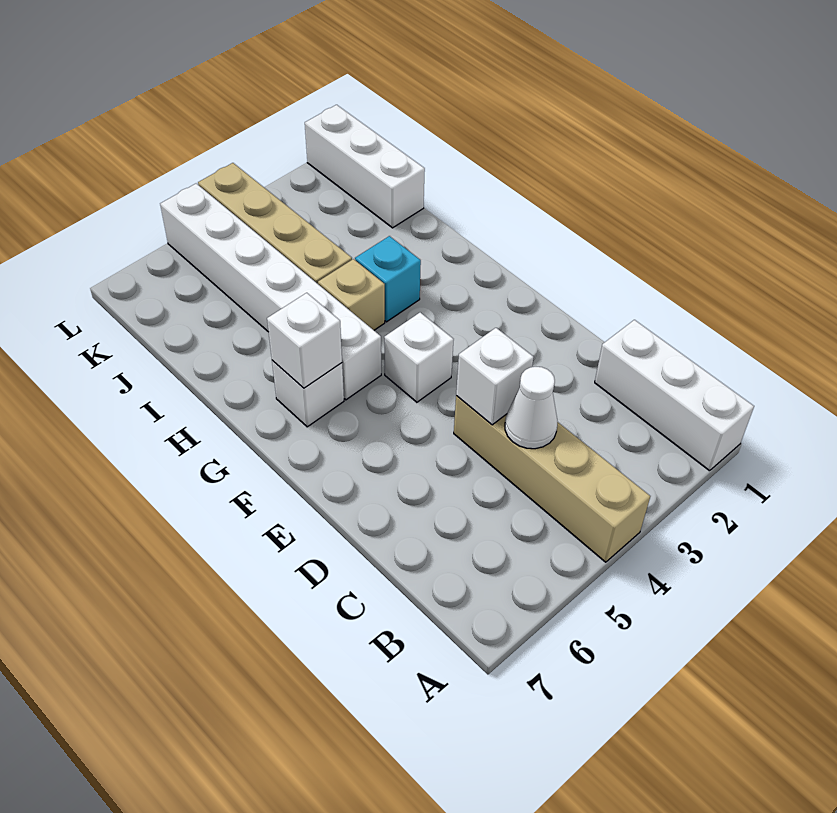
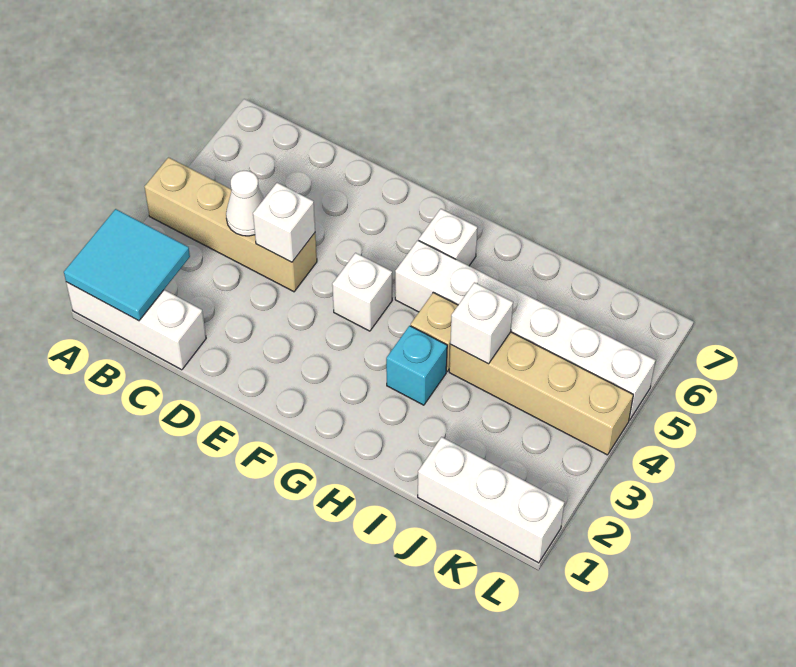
none -> cyan 2x2 tile [64,209,190,321]
white 1x1 brick [267,293,342,388] -> white 1x1 brick moved to [450,283,513,364]

